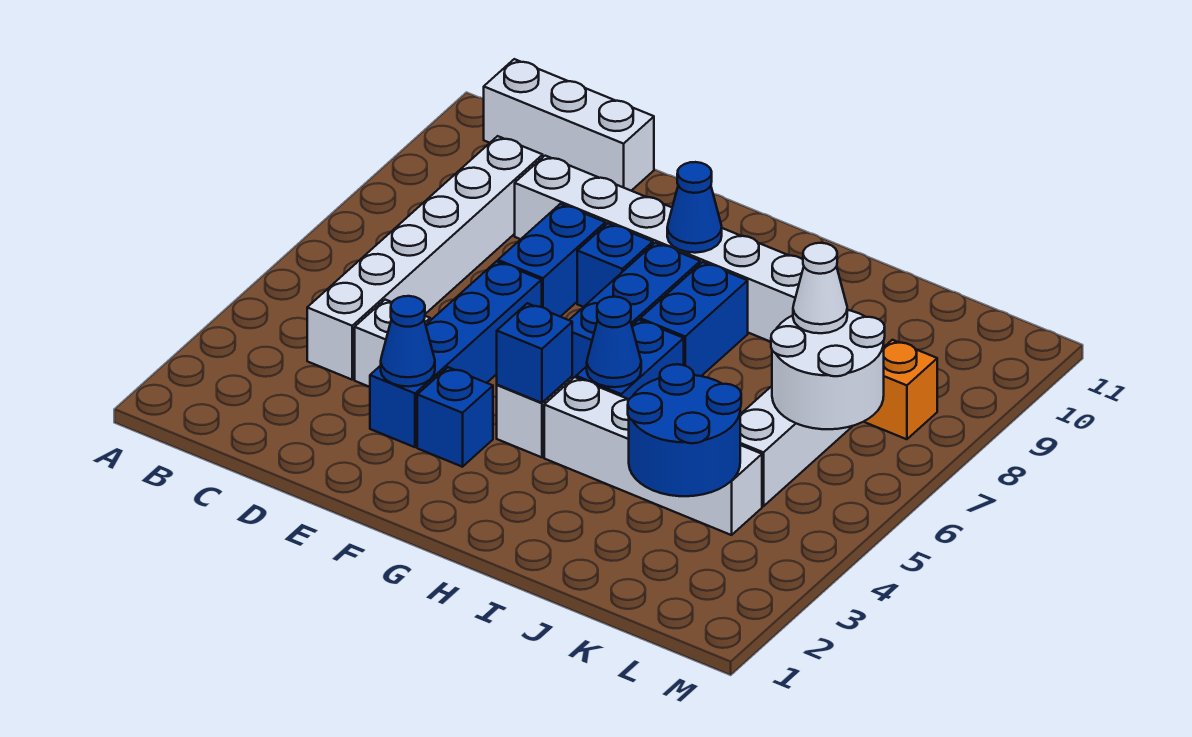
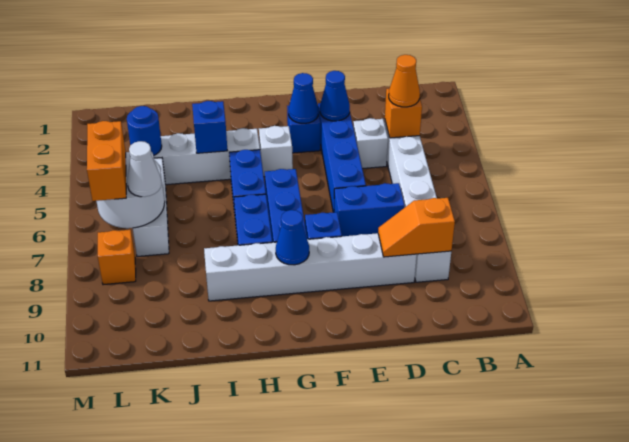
white 1x3 brick [484,59,654,191] -> none
none -> orange 1x1 brick [385,89,422,138]
none -> orange 1x1 cone [389,55,420,107]
none -> orange 1x2 slope [378,198,455,257]
blue 1x2 brick [498,204,606,317] -> blue 1x2 brick turned to [334,183,405,236]
blue 1x1 brick [497,303,572,403] -> blue 1x1 brick moved to [192,101,227,153]
blue 1x1 cone [587,297,641,387] -> blue 1x1 cone moved to [289,73,318,123]
blue 2x2 round brick [628,364,741,496] -> blue 1x1 round brick [127,106,162,155]
none -> orange 1x2 brick [87,121,126,201]

